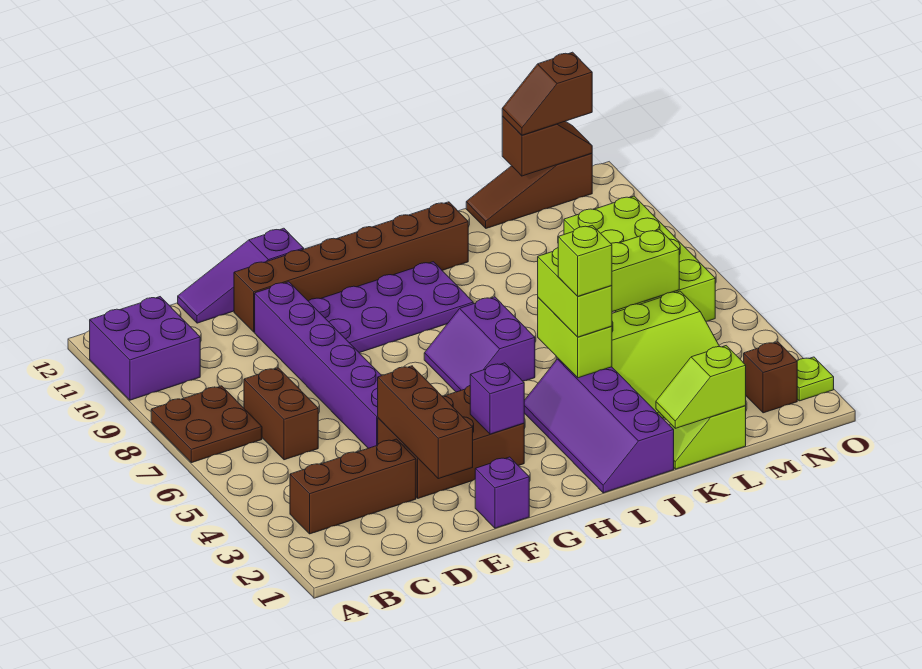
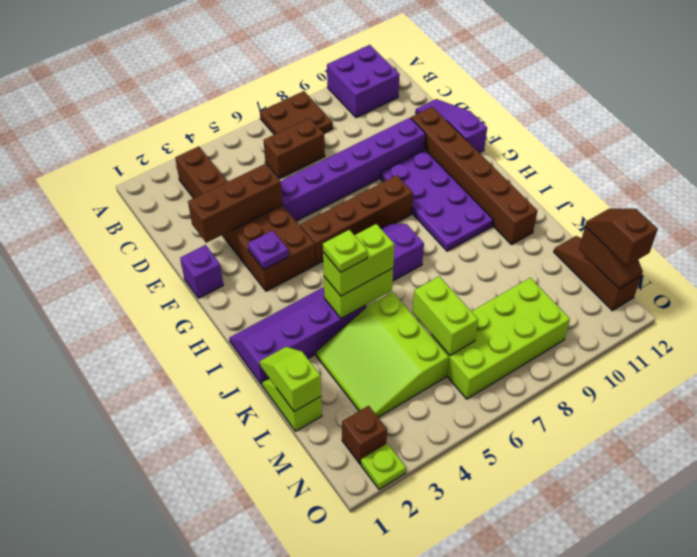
purple 1x1 brick [470,363,524,434] -> purple 1x1 plate [248,230,289,269]
none -> brown 1x4 brick [300,175,413,264]
lime 1x1 brick [558,225,612,296] -> lime 1x1 plate [323,230,367,272]

